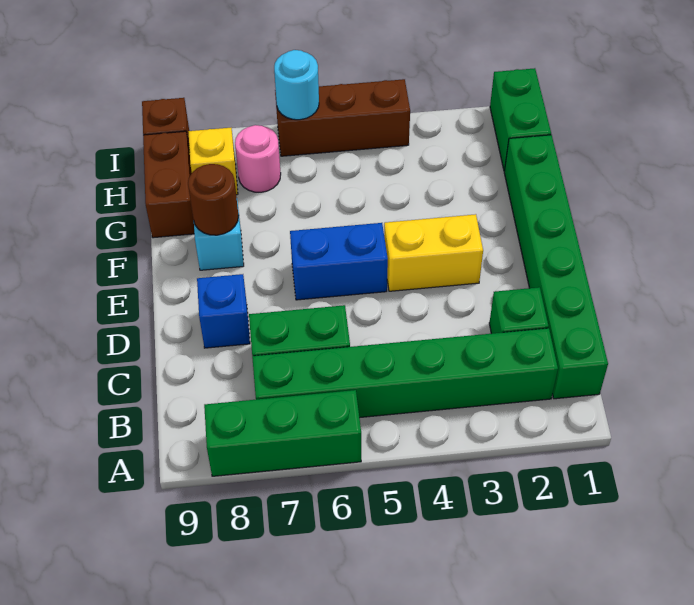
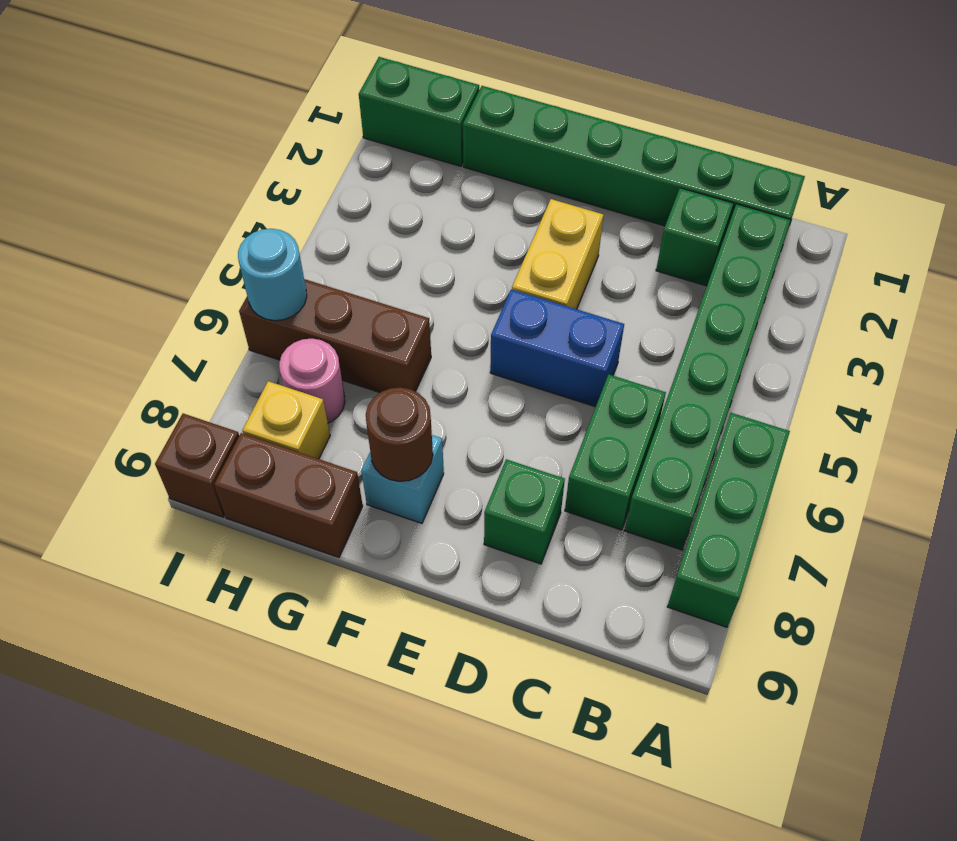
blue 1x1 brick [197,274,250,348] -> green 1x1 brick [484,459,565,564]
blue 1x2 brick [290,223,388,300] -> blue 1x2 brick turned to [490,289,624,407]
brown 1x3 brick [275,79,410,156] -> brown 1x3 brick turned to [239,279,431,393]

